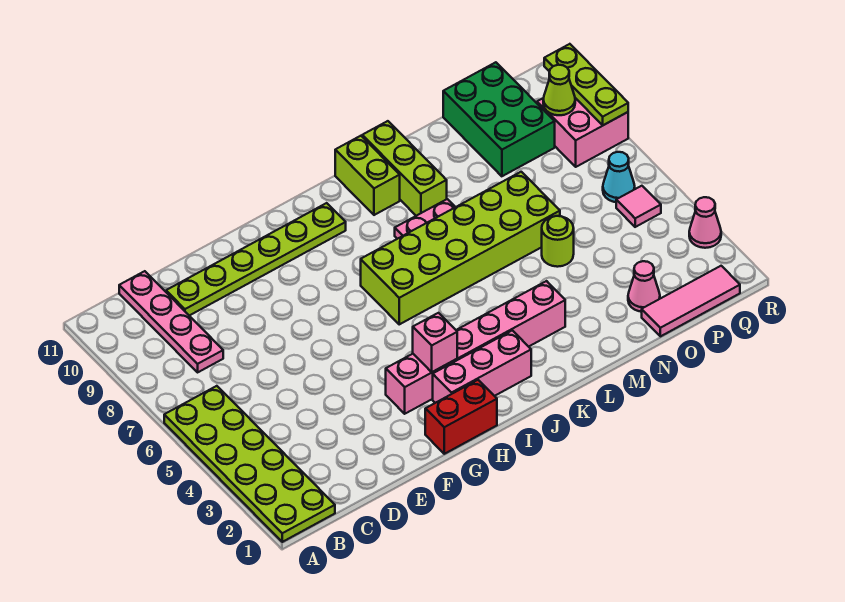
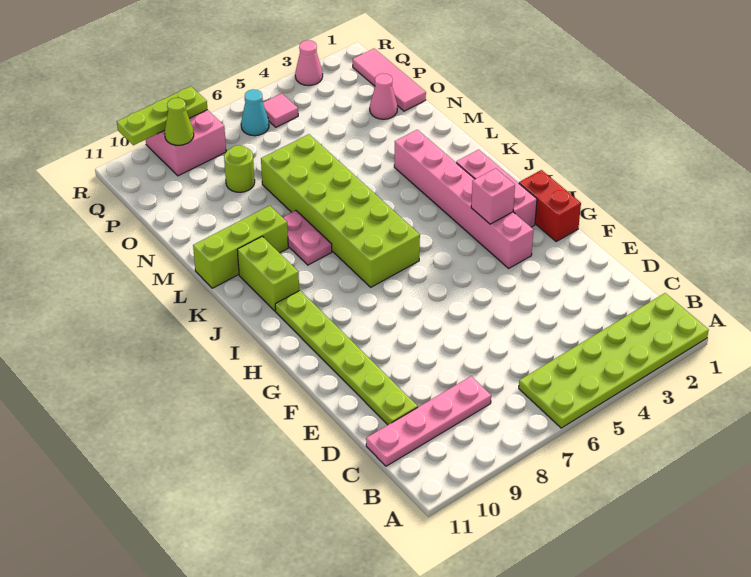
lime 1x2 brick [335,136,400,215] -> lime 1x2 brick turned to [237,236,299,311]
lime 1x1 round brick [542,216,574,267] -> lime 1x1 round brick moved to [224,145,255,192]
green 2x3 brick [443,62,555,176] -> none

